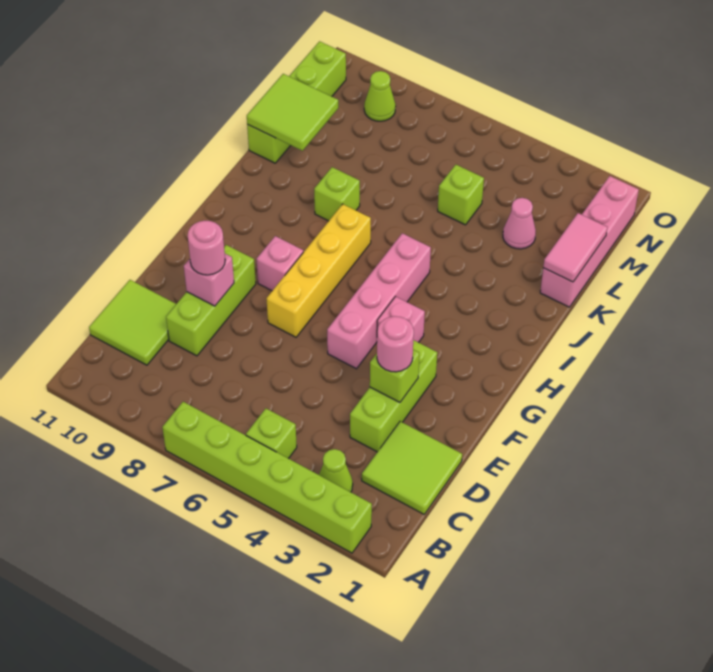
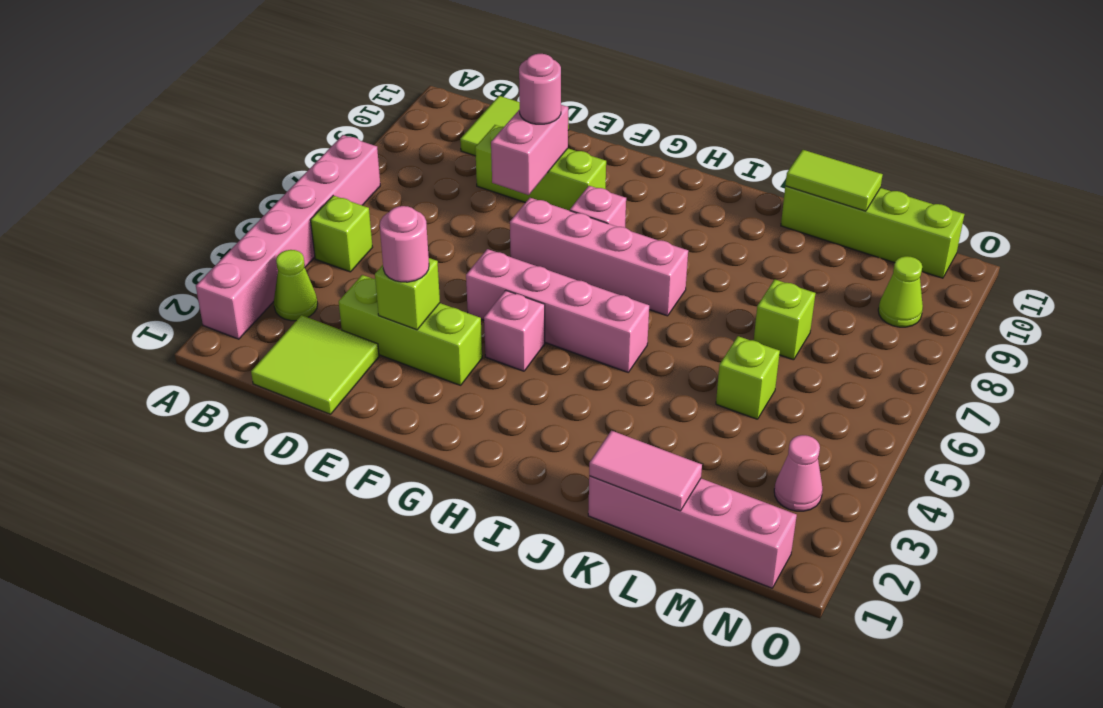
lime 1x6 brick [162,402,372,553] -> pink 1x6 brick [196,135,380,339]
pink 1x1 brick [184,254,234,306] -> pink 1x2 brick [491,105,568,195]
yellow 1x4 brick [266,204,371,337] -> pink 1x4 brick [510,198,688,316]
lime 1x1 brick [314,167,360,221] -> lime 1x1 brick moved to [754,279,816,360]
lime 2x2 tile [247,74,338,151] -> lime 1x2 tile [785,150,883,211]
pink 1x1 cone [503,198,536,249] -> pink 1x1 cone moved to [774,435,823,511]

